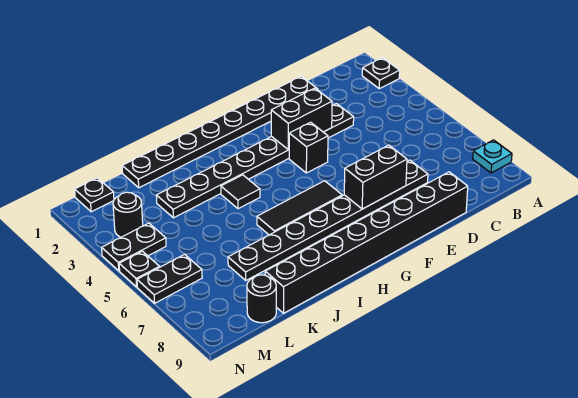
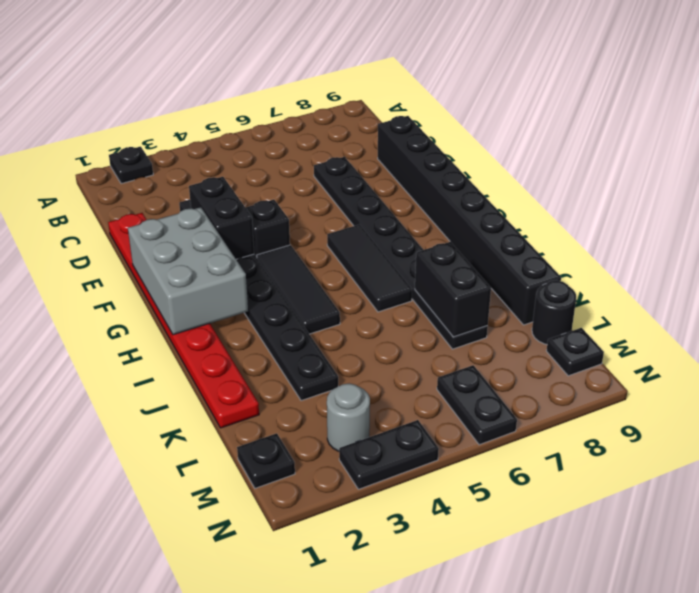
cyan 1x1 plate [473,140,512,173] -> none
black 1x8 plate [122,76,318,188] -> red 1x8 plate [108,213,259,428]
black 1x2 brick [344,145,407,209] -> black 1x2 brick moved to [415,242,491,337]
none -> grey 2x3 brick [128,207,248,335]
black 1x1 tile [221,175,260,209] -> black 1x3 tile [257,245,340,334]
black 1x1 round brick [113,192,143,237] -> grey 1x1 round brick [327,383,370,451]
black 1x2 plate [102,223,166,271] -> black 1x2 plate turned to [339,420,439,489]
black 1x1 plate [119,251,160,287] -> black 1x1 plate moved to [547,328,604,376]

